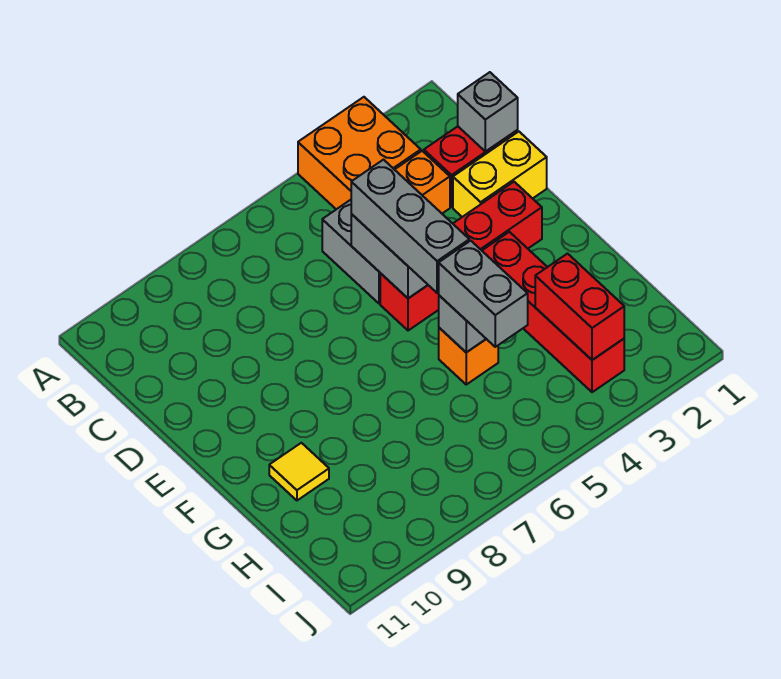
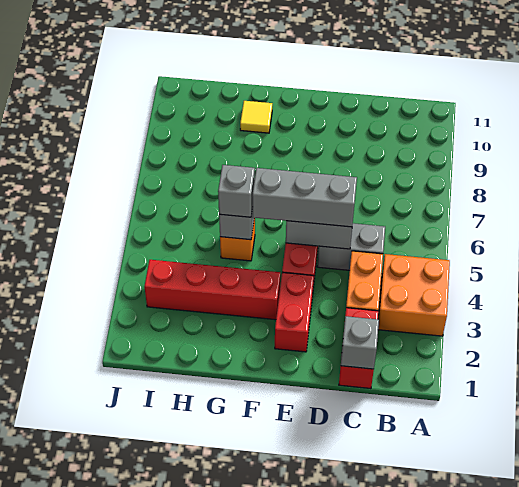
yellow 1x2 brick [453,132,547,217] -> none
grey 1x2 brick [439,241,528,347] -> grey 1x1 brick [218,165,255,217]
red 1x2 brick [535,254,624,360] -> none

